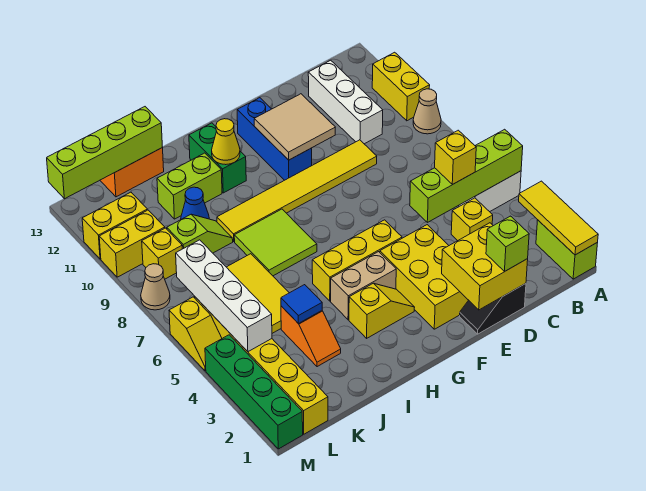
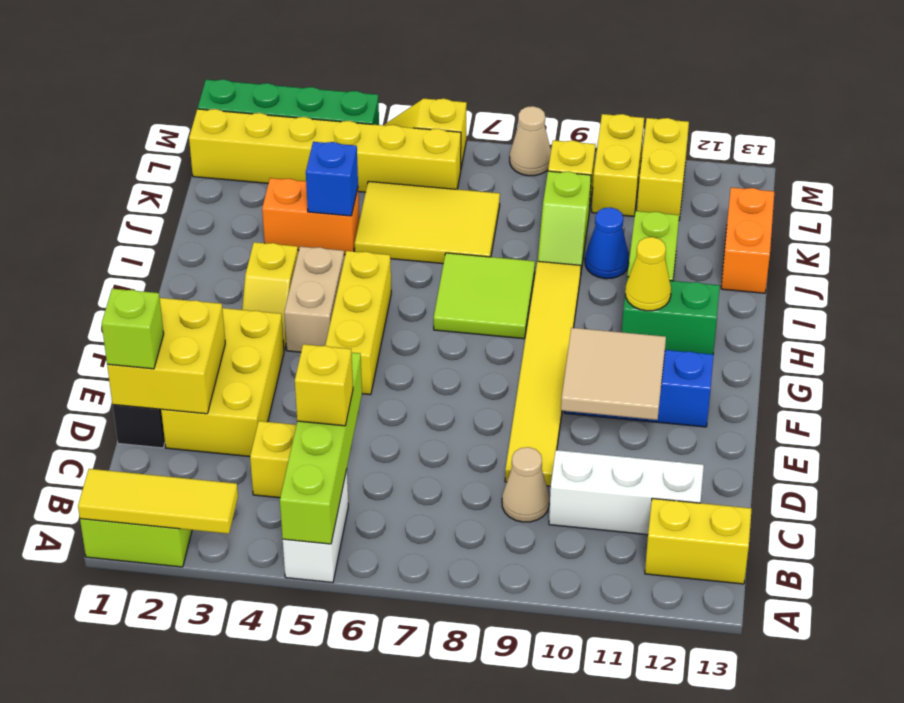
tan 1x1 cone [413,89,441,134] -> tan 1x1 cone moved to [502,447,549,522]
yellow 1x2 brick [372,52,430,121] -> yellow 1x2 brick moved to [645,498,752,584]
yellow 2x3 brick [380,225,468,329] -> yellow 2x3 brick turned to [161,308,284,457]
orange 1x2 slope [281,306,341,367] -> orange 1x2 brick [262,178,359,255]
blue 1x1 tile [281,285,322,323] -> blue 1x1 brick [306,142,358,216]
lime 1x4 brick [47,107,162,199] -> none
white 1x4 brick [176,240,272,352] -> none

